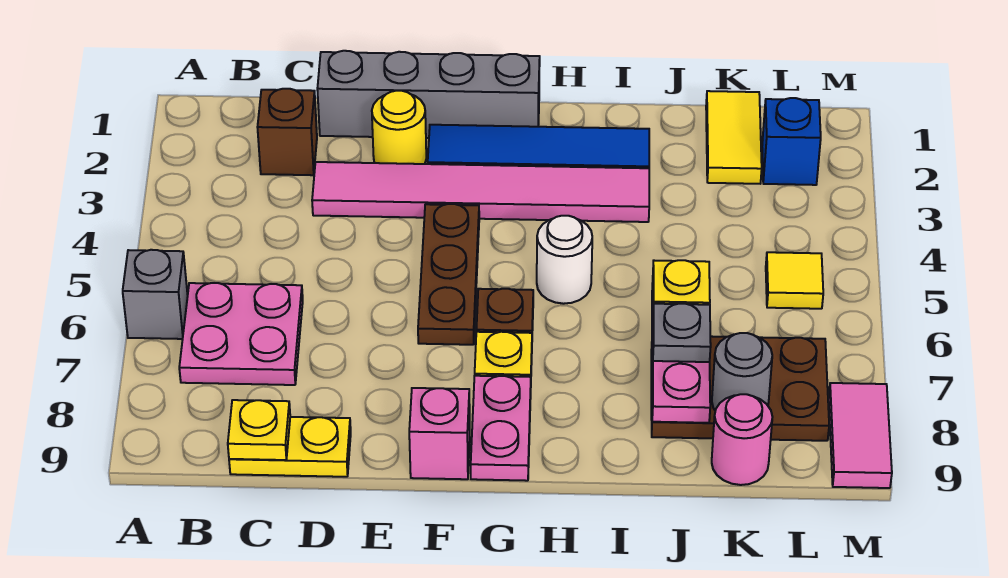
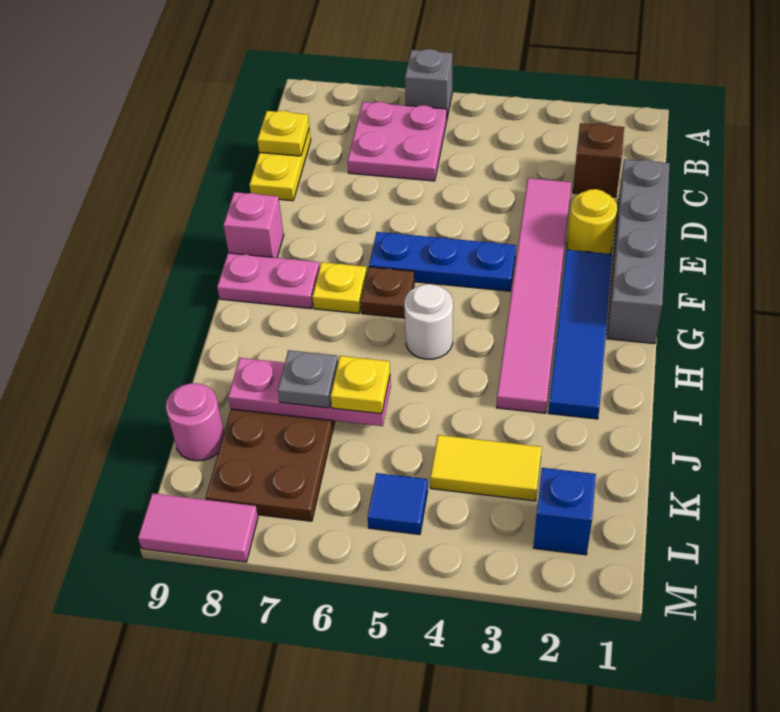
brown 1x3 plate [418,204,479,345] -> blue 1x3 plate [369,232,516,291]
yellow 1x2 tile [706,91,762,184] -> yellow 1x2 tile moved to [430,435,542,501]
grey 1x1 round brick [712,333,772,411] -> none
yellow 1x1 tile [766,252,823,309] -> blue 1x1 tile [367,473,428,534]

